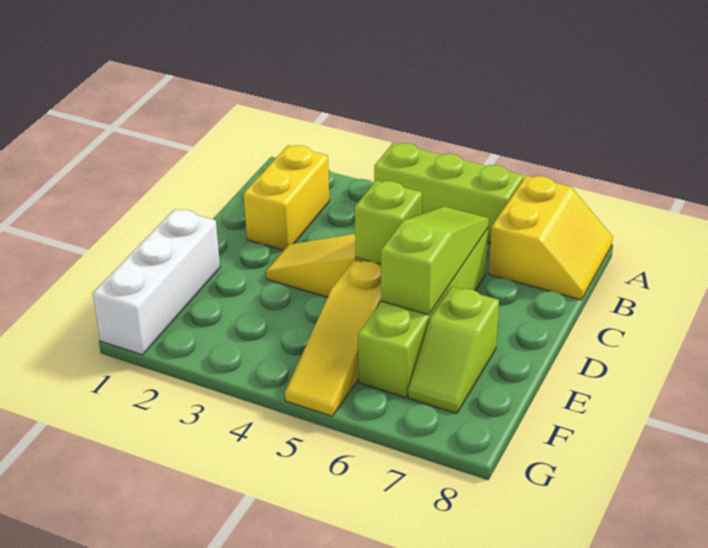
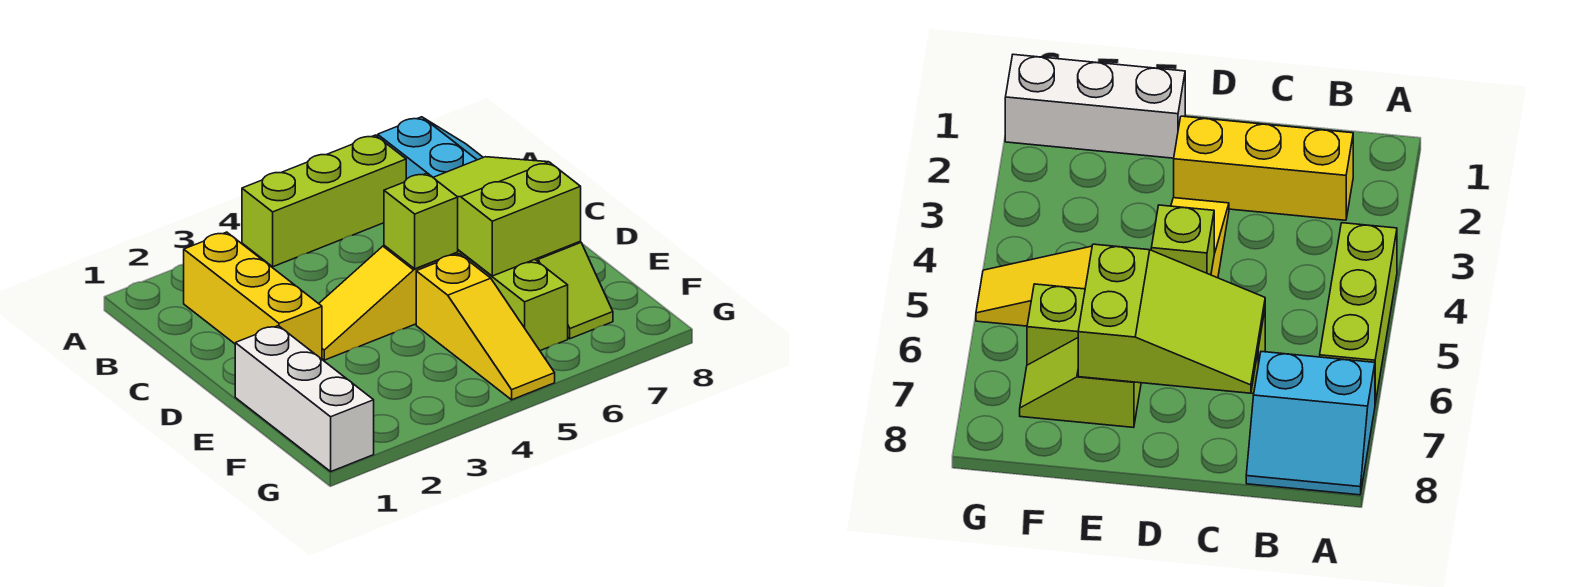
yellow 2x2 slope [489,176,613,300] -> cyan 2x2 slope [378,117,483,179]
yellow 1x2 brick [244,145,329,250] -> yellow 1x3 brick [184,232,322,359]
lime 1x3 slope [381,206,489,315] -> lime 2x3 slope [433,157,581,276]

